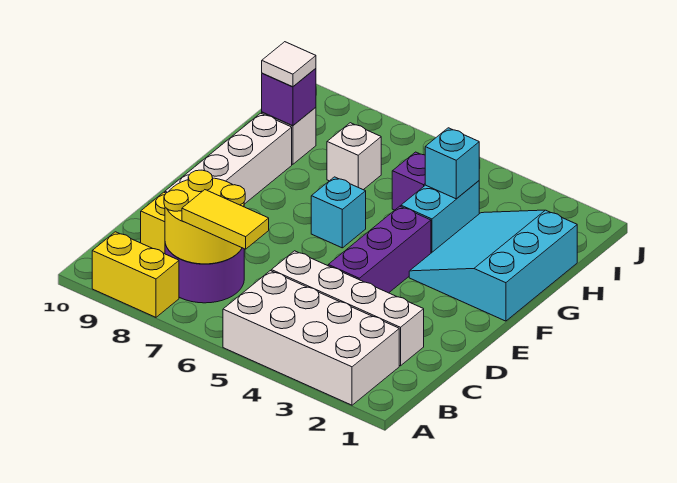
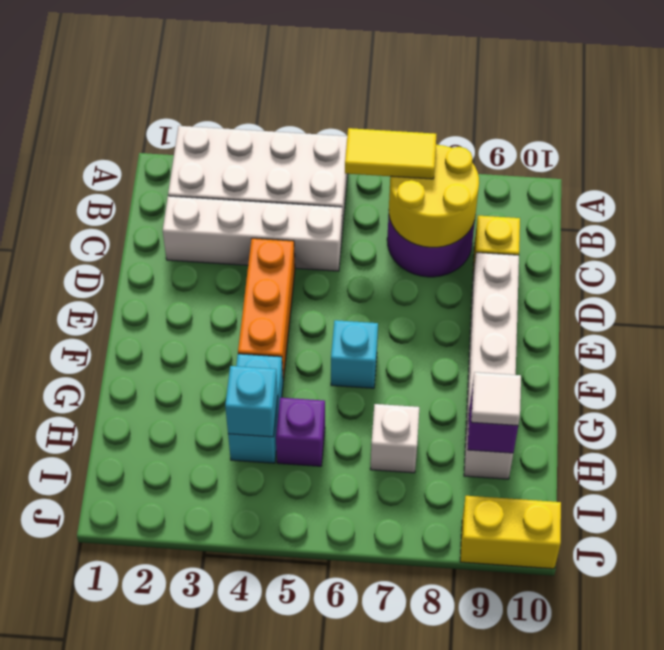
yellow 1x2 brick [92,232,179,317] -> yellow 1x2 brick moved to [460,496,561,569]
purple 1x3 brick [328,206,431,293] -> orange 1x3 brick [238,238,295,381]
cyan 3x3 slope [409,210,577,321] -> none

